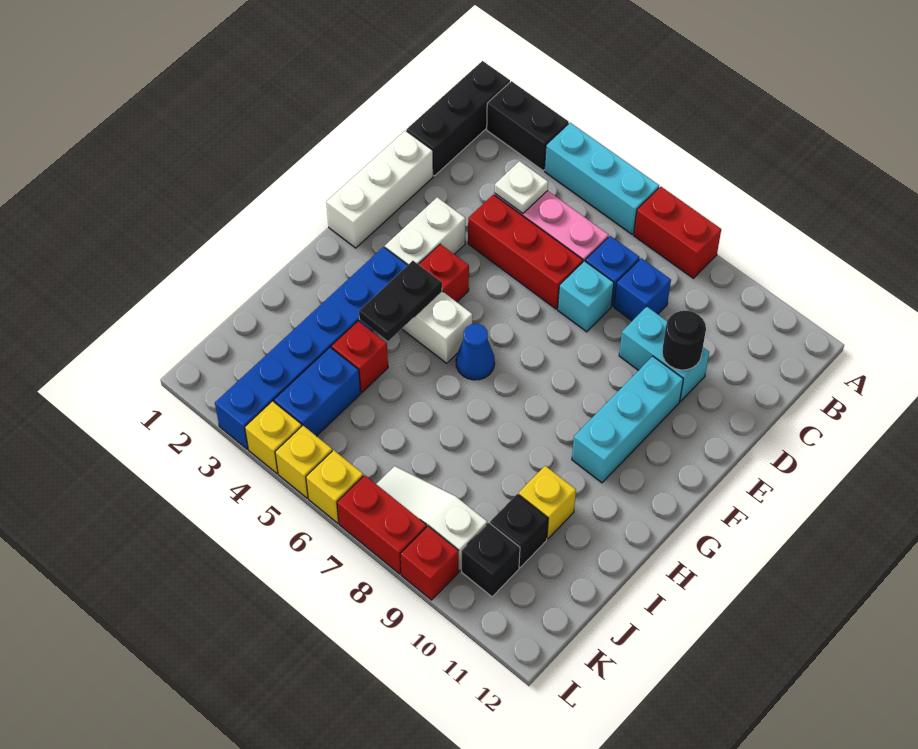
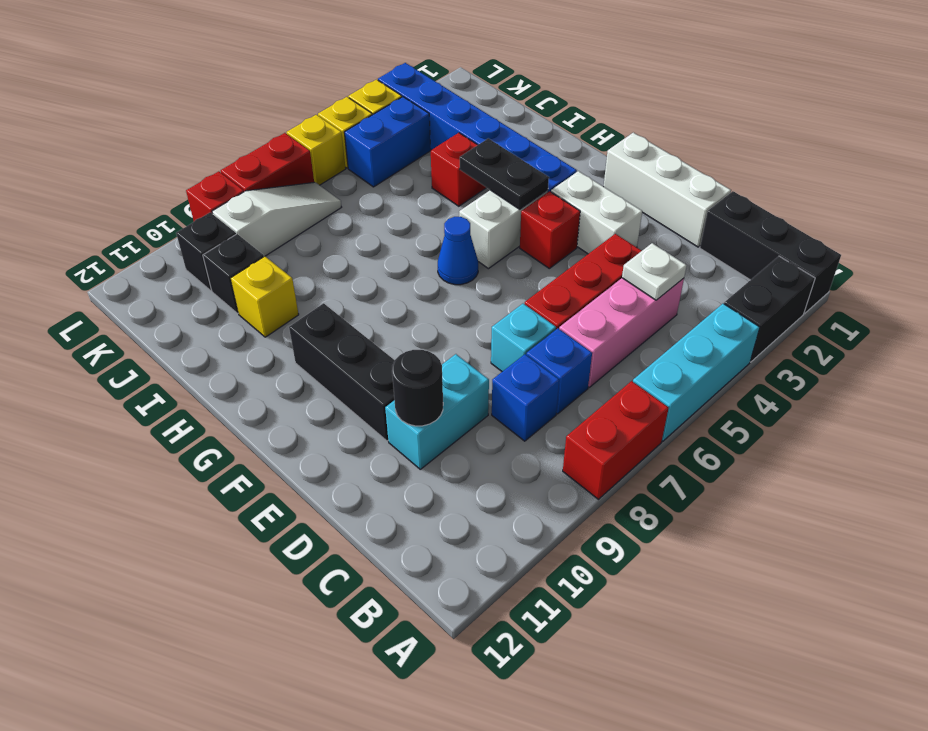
cyan 1x3 brick [572,356,683,483] -> black 1x3 brick [289,303,395,441]
blue 1x2 brick [274,348,361,436] -> blue 1x2 brick turned to [344,97,431,187]

